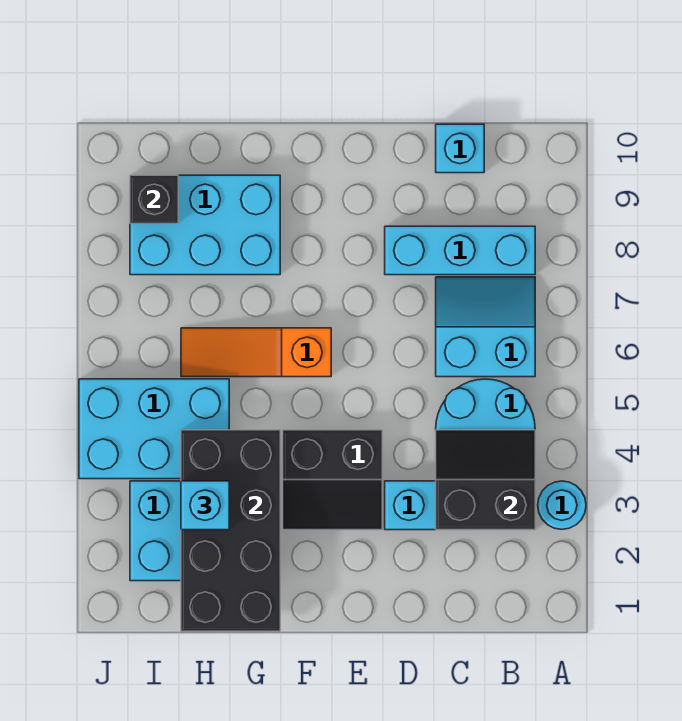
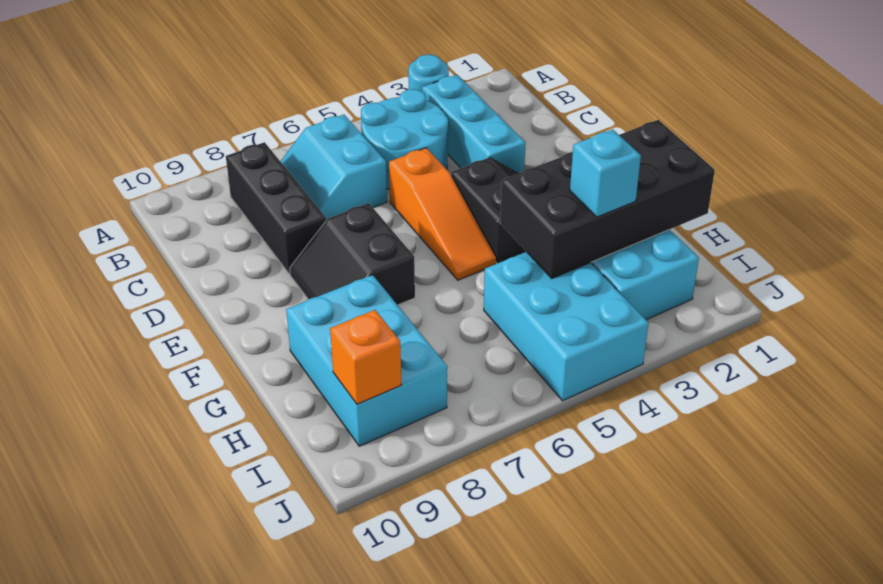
black 2x2 slope [436,430,535,530] -> black 2x2 slope moved to [290,203,415,305]
cyan 1x3 brick [385,226,535,275] -> black 1x3 brick [226,142,326,274]
cyan 1x1 brick [436,124,484,173] -> none
orange 1x3 slope [181,328,331,377] -> orange 1x3 slope moved to [389,148,496,280]
black 1x1 brick [130,175,178,224] -> orange 1x1 brick [330,310,401,404]

